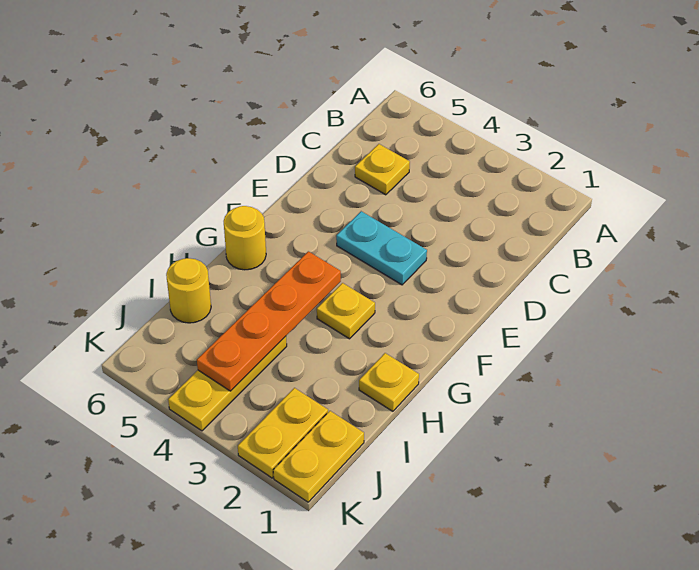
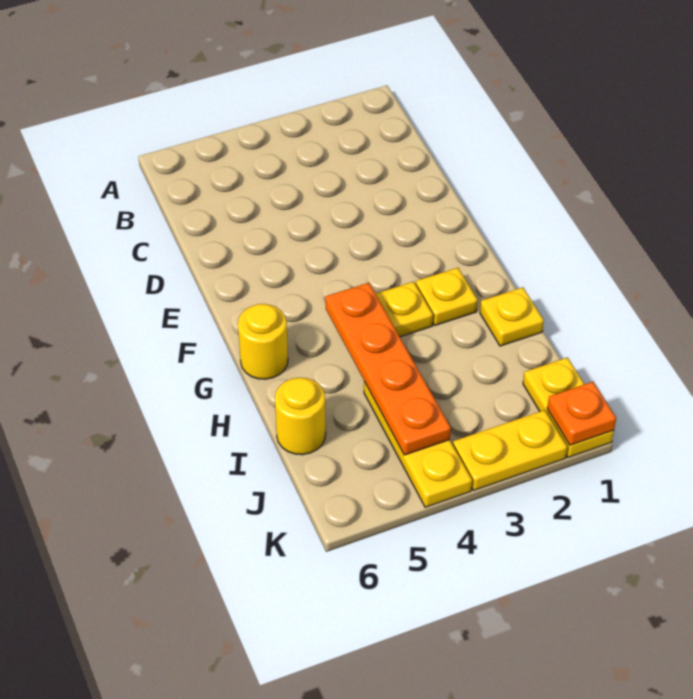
yellow 1x1 plate [355,144,410,195] -> yellow 1x1 plate moved to [416,268,478,326]
cyan 1x2 plate [336,211,427,285] -> none
yellow 1x2 plate [238,388,328,478] -> yellow 1x2 plate turned to [453,410,567,491]
none -> orange 1x1 plate [547,382,616,445]

